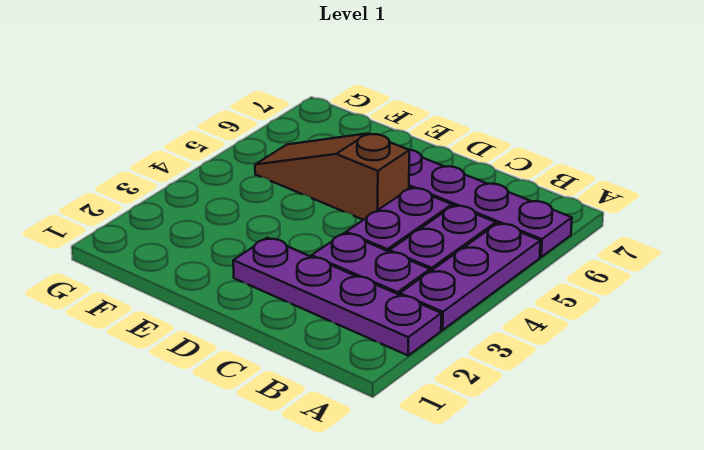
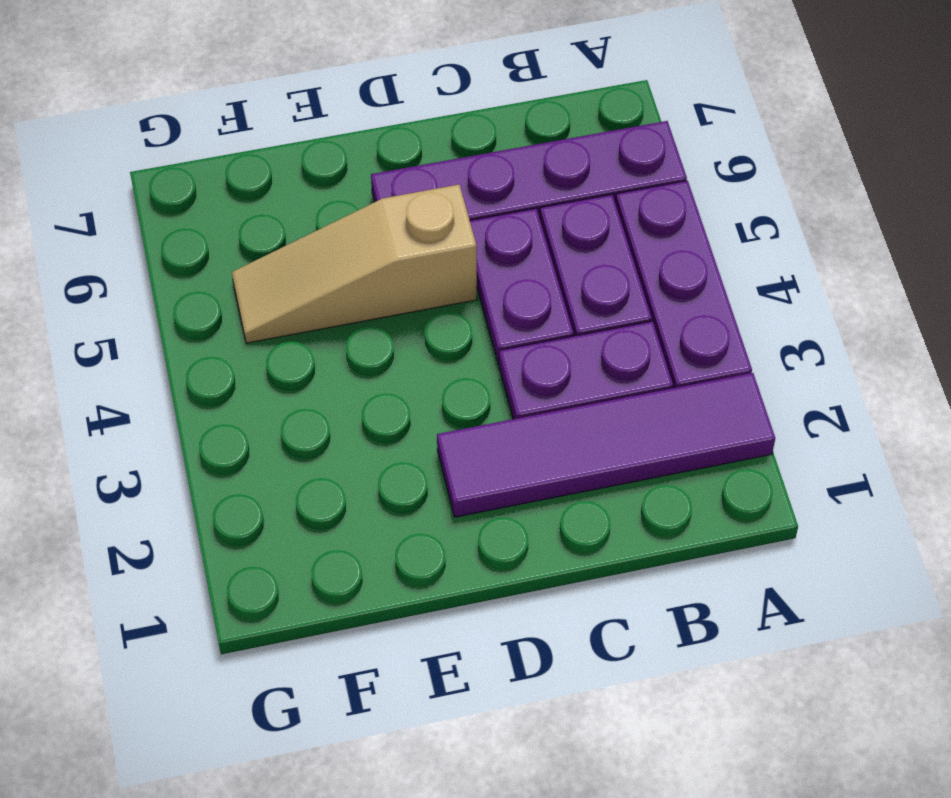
purple 1x4 plate [233,238,441,356] -> purple 1x4 tile [437,373,775,517]
brown 1x3 slope [255,134,409,220] -> tan 1x3 slope [232,185,477,343]

